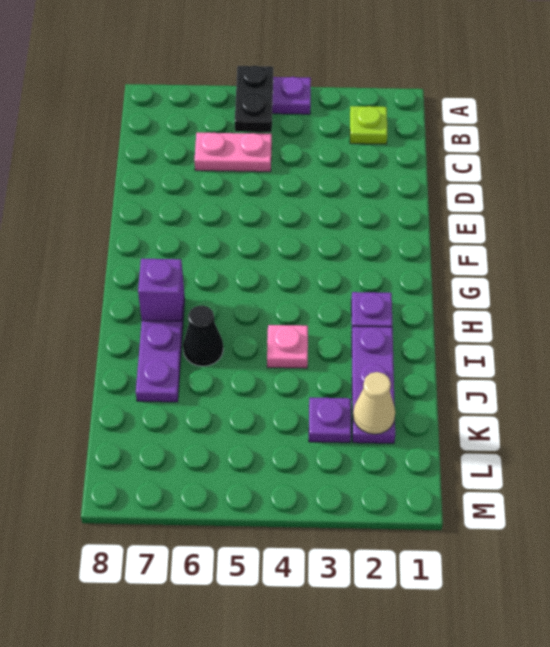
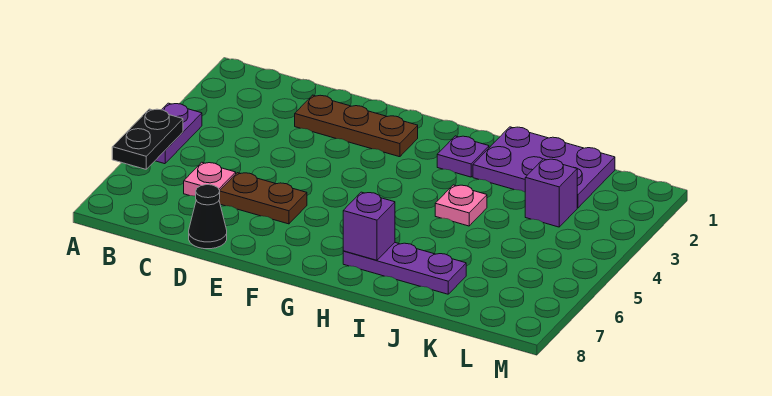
black 1x2 plate [235,66,273,132] -> black 1x2 plate turned to [112,109,183,169]
lime 1x1 plate [350,106,387,144] -> none
pink 1x2 plate [195,133,272,172] -> pink 1x1 plate [184,162,236,196]
none -> brown 1x3 plate [295,95,418,157]
none -> brown 1x2 plate [219,173,307,224]
purple 1x3 plate [352,326,395,443] -> purple 2x3 plate [473,127,615,208]
black 1x1 cone [183,305,223,366] -> black 1x1 cone moved to [189,185,227,249]
tan 1x1 cone [353,372,395,434] -> none
purple 1x1 plate [309,398,351,443] -> purple 1x1 brick [525,159,577,227]

